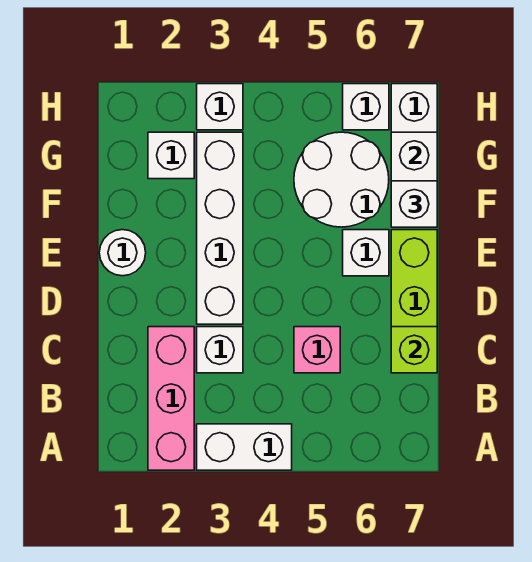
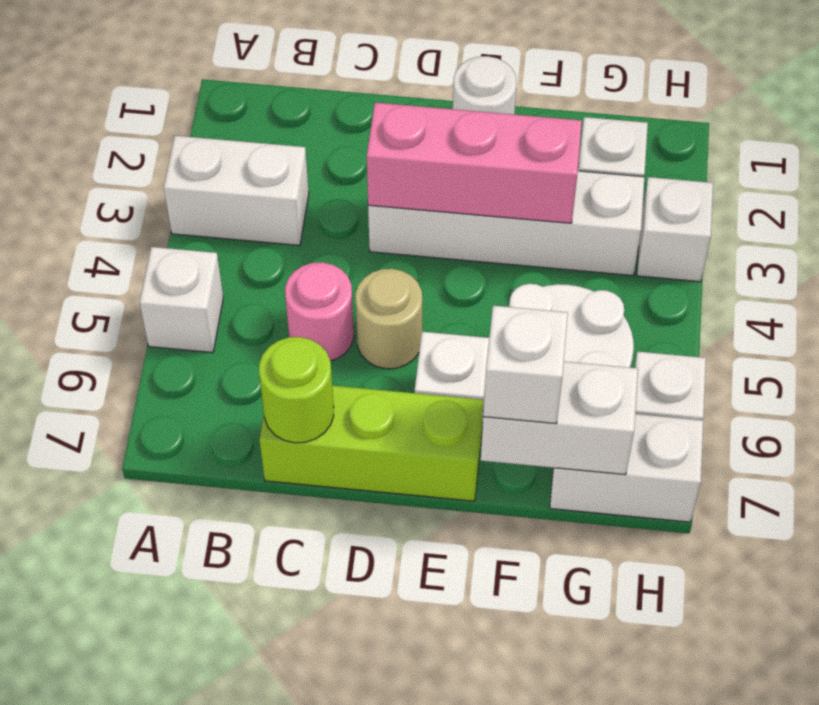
pink 1x3 brick [148,327,194,470] -> pink 1x3 brick moved to [367,103,582,223]
white 1x2 brick [197,424,292,470] -> white 1x2 brick turned to [164,136,309,245]
white 1x1 brick [197,327,243,373] -> white 1x1 brick moved to [140,247,223,353]
pink 1x1 brick [294,327,340,373] -> pink 1x1 round brick [285,262,354,361]
lime 1x1 brick [391,327,437,373] -> lime 1x1 round brick [259,337,334,443]
none -> tan 1x1 round brick [355,269,422,369]

